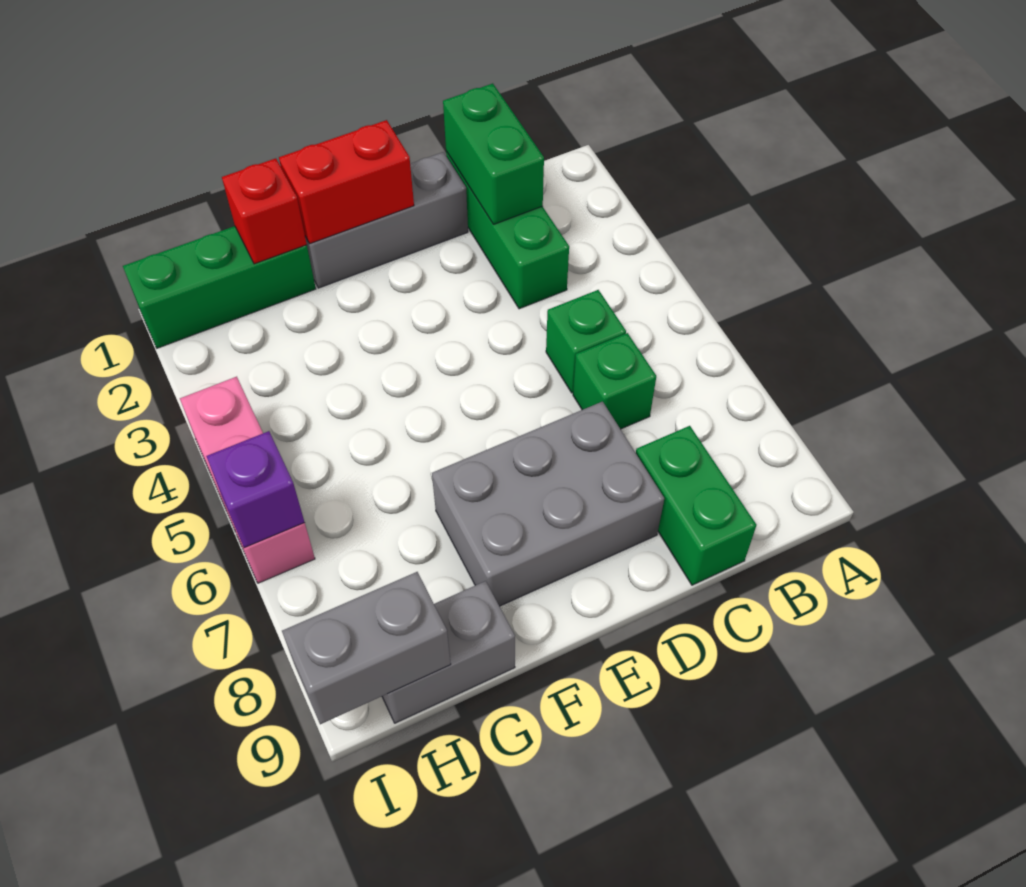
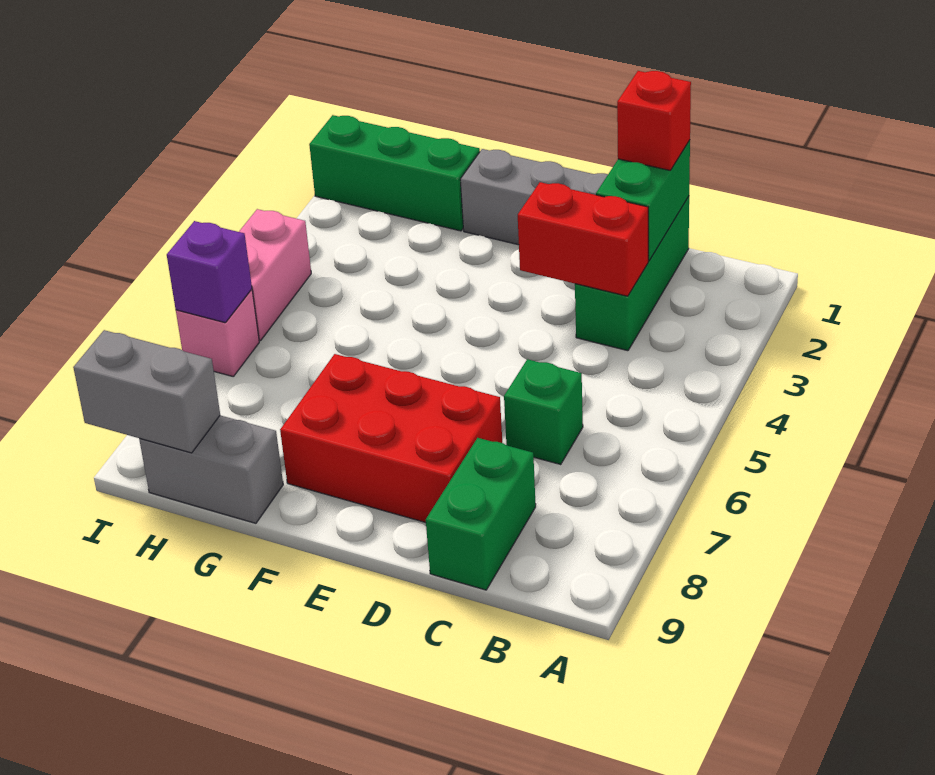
green 1x1 brick [546,290,626,393] -> none
grey 2x3 brick [432,402,664,606] -> red 2x3 brick [280,354,502,523]
red 1x2 brick [279,120,414,244] -> red 1x2 brick moved to [518,182,648,296]
red 1x1 brick [222,158,307,264] -> red 1x1 brick moved to [617,71,691,171]

